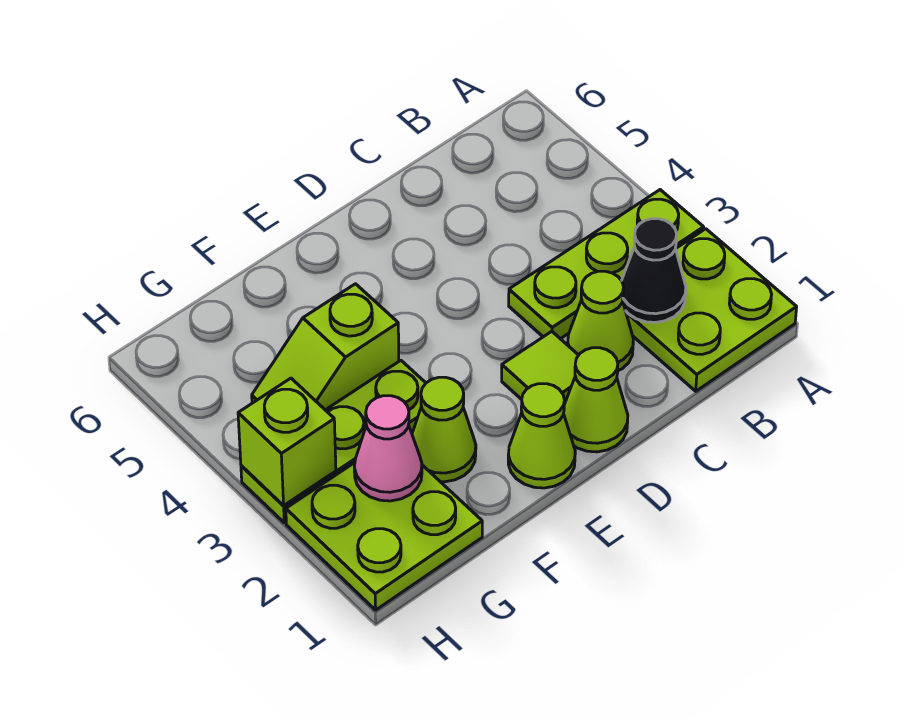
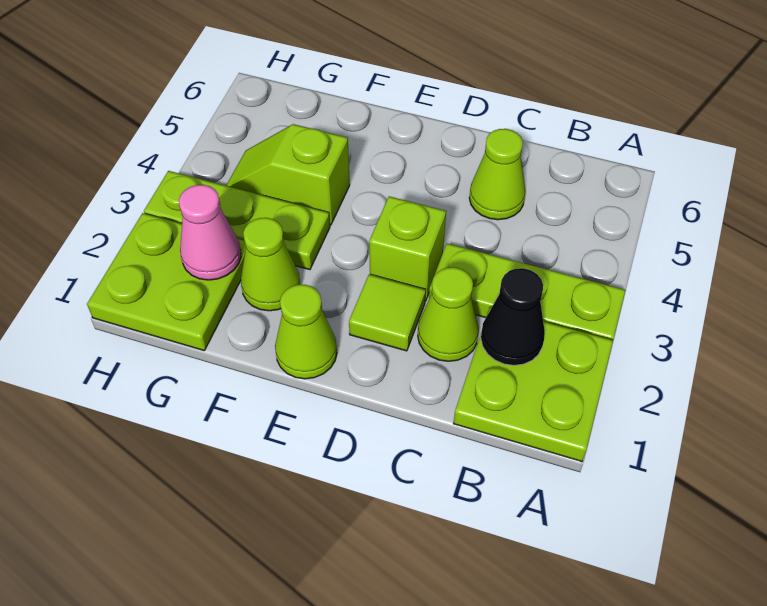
lime 1x1 cone [564,348,628,452] -> lime 1x1 cone moved to [469,129,525,220]
lime 1x1 brick [238,378,336,505] -> lime 1x1 brick moved to [369,196,446,301]

